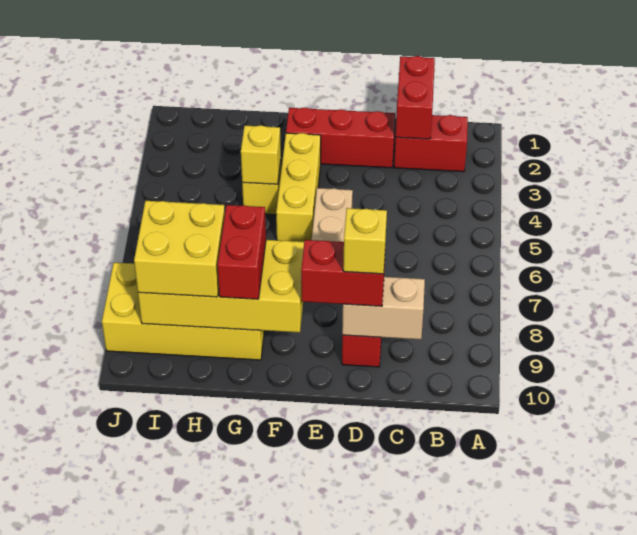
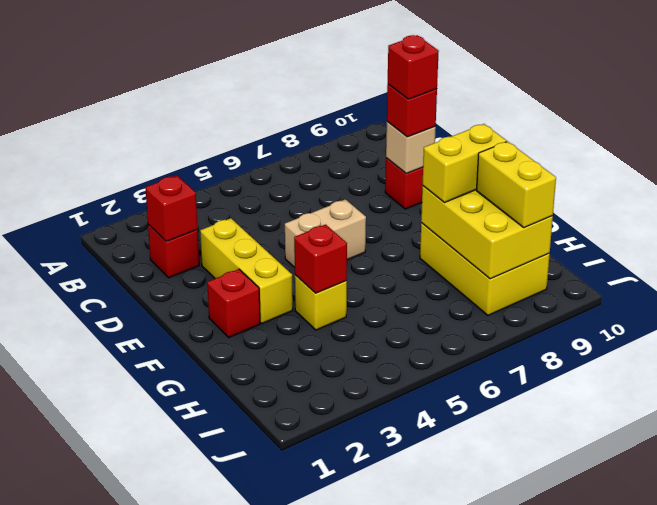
red 1x2 brick [394,115,468,172] -> red 1x1 brick [148,224,199,278]
red 1x2 brick [396,56,435,139] -> red 1x1 brick [146,175,198,242]
tan 1x2 brick [342,277,425,340] -> tan 1x1 brick [386,122,436,174]
red 1x3 brick [286,108,395,168] -> red 1x1 brick [207,269,260,337]
red 1x2 brick [301,240,385,306] -> red 1x1 brick [387,84,437,137]
yellow 1x1 brick [343,208,387,274] -> red 1x1 brick [388,35,439,99]
yellow 1x3 brick [276,133,321,242] -> yellow 1x3 brick turned to [200,218,293,323]
yellow 2x4 brick [138,240,304,333] -> yellow 2x3 brick [421,186,553,279]
yellow 1x1 brick [241,125,281,184] -> red 1x1 brick [294,225,347,293]
yellow 2x4 brick [102,263,265,360] -> yellow 2x3 brick [420,223,550,315]
red 1x2 brick [218,205,266,299] -> yellow 1x2 brick [423,124,507,203]
yellow 2x2 brick [134,201,225,297] -> yellow 1x2 brick [476,141,556,227]

